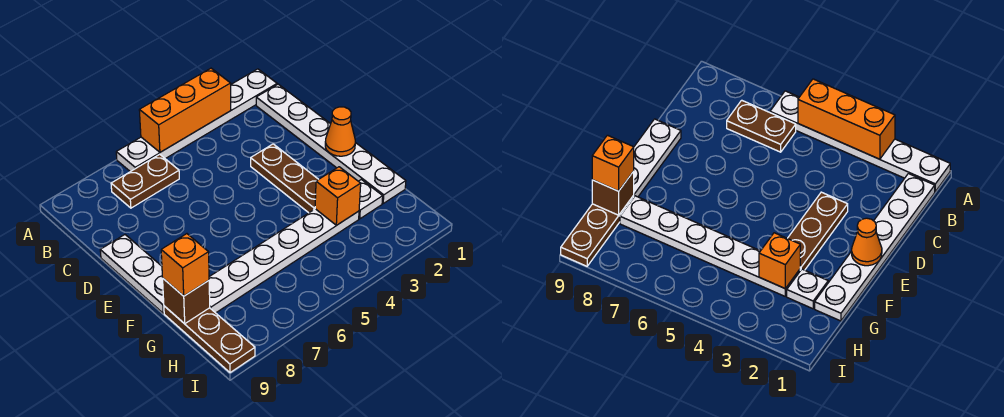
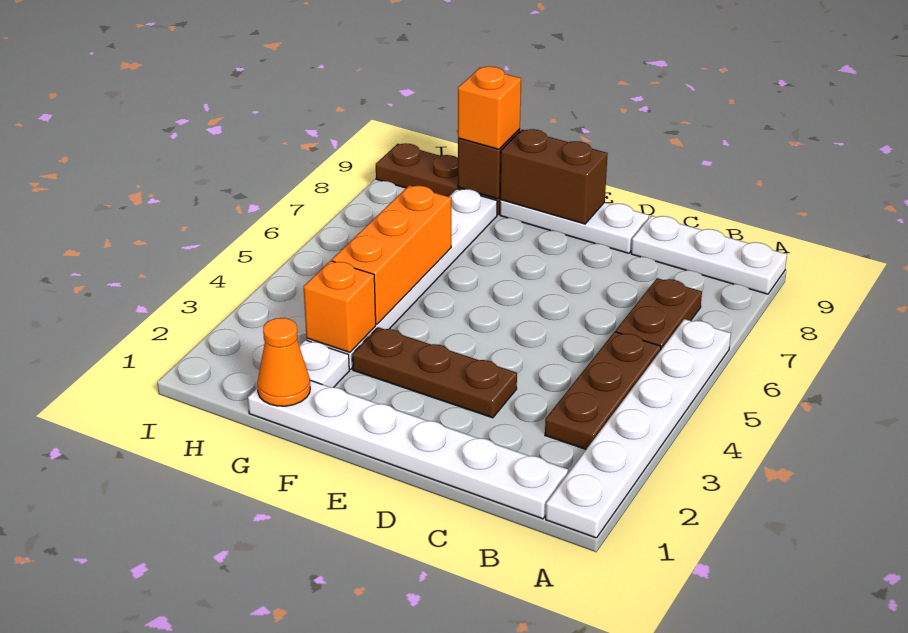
orange 1x3 brick [139,68,231,152] -> orange 1x3 brick moved to [332,185,451,324]
none -> white 1x3 plate [631,216,787,294]
none -> brown 1x3 plate [545,332,661,449]
orange 1x1 cone [325,107,355,156] -> orange 1x1 cone moved to [257,318,310,406]
none -> brown 1x2 brick [500,129,608,224]

